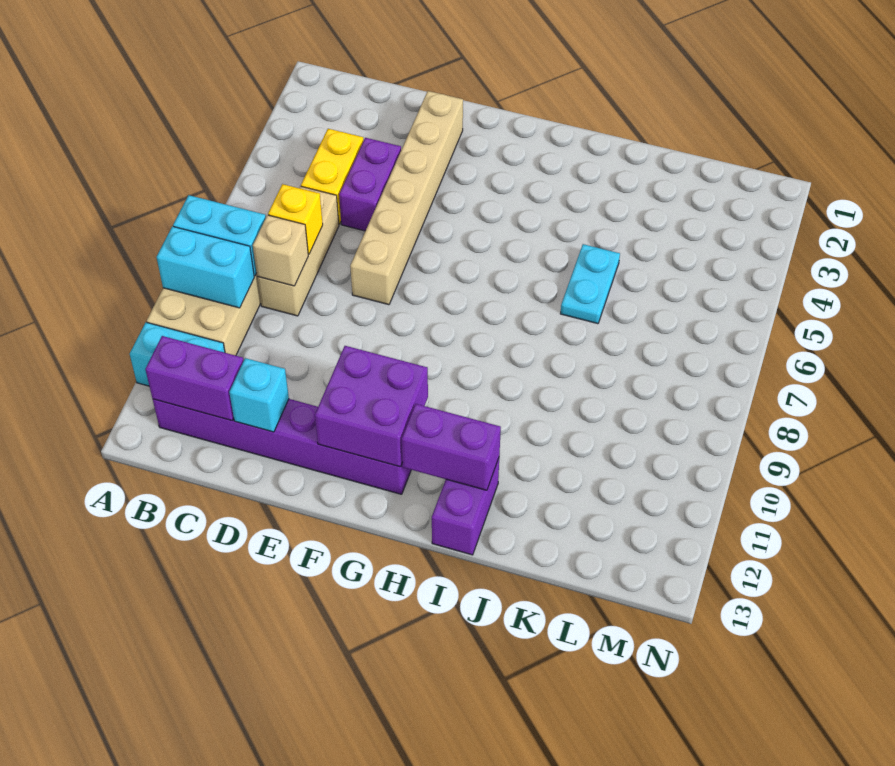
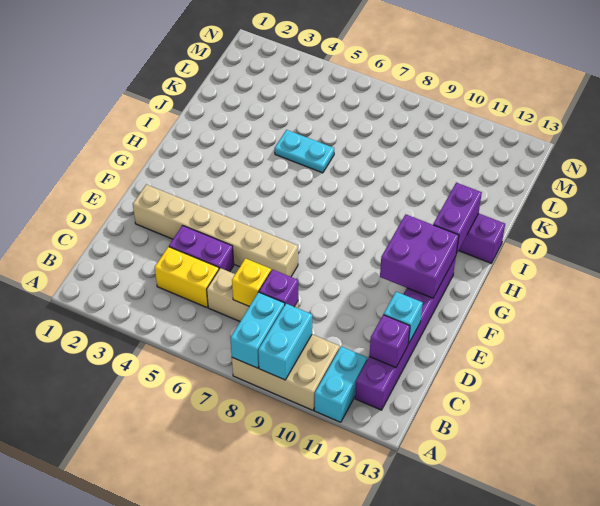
purple 1x2 brick [145,336,244,421] -> purple 1x1 brick [369,315,410,368]
tan 1x1 brick [253,215,308,286] -> purple 1x1 brick [259,270,298,307]

